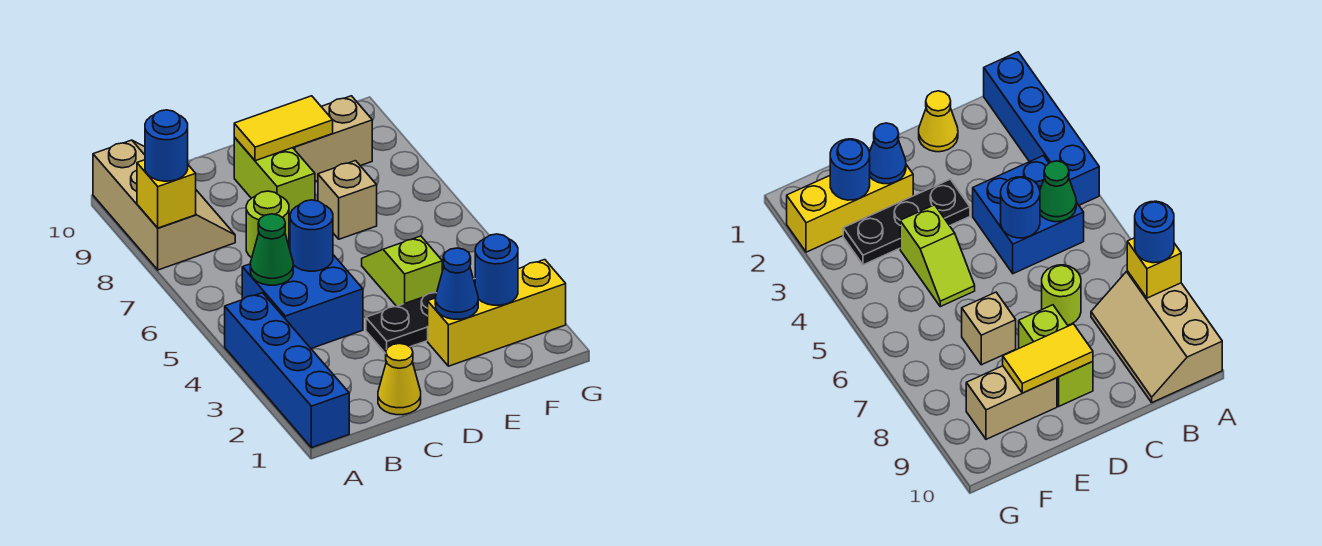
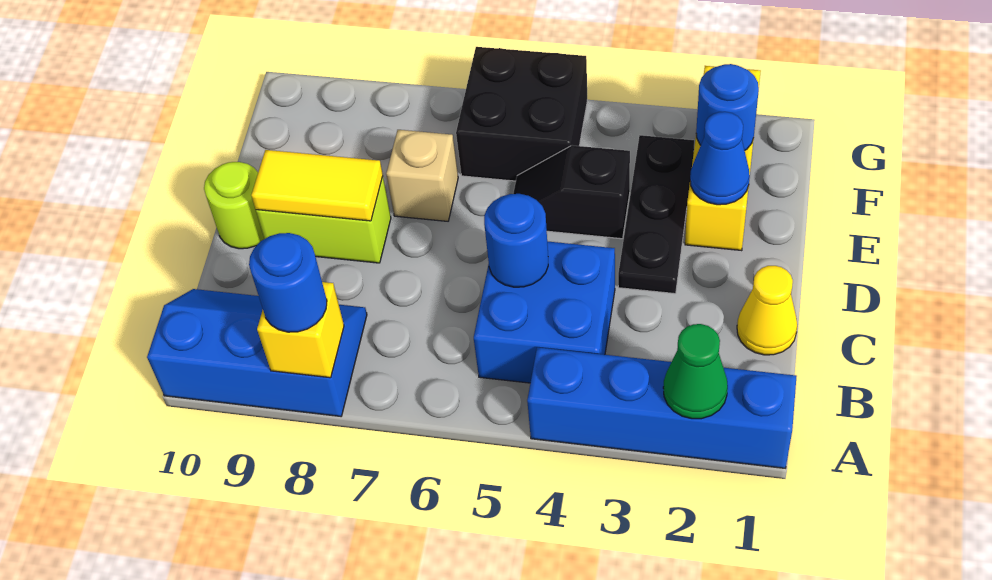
tan 2x3 slope [93,140,235,270] -> blue 2x3 slope [147,289,367,416]
green 1x1 cone [250,214,293,285] -> green 1x1 cone moved to [663,324,728,419]
lime 1x1 round brick [246,191,289,258] -> lime 1x1 round brick moved to [204,162,264,249]
yellow 1x2 tile [234,96,333,161] -> yellow 1x2 tile turned to [251,150,383,221]
lime 1x2 slope [362,236,442,306] -> black 1x2 slope [513,145,630,239]
tan 1x2 brick [293,96,372,181] -> none
none -> black 2x2 brick [456,47,587,181]

